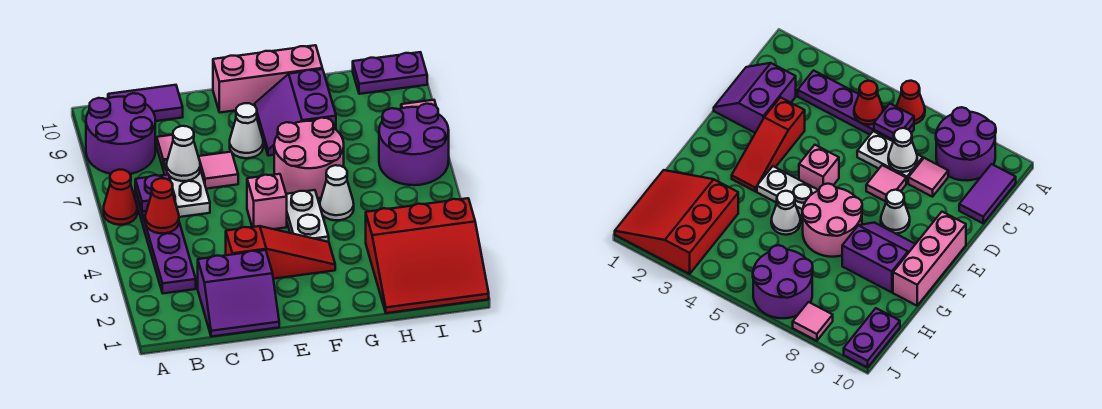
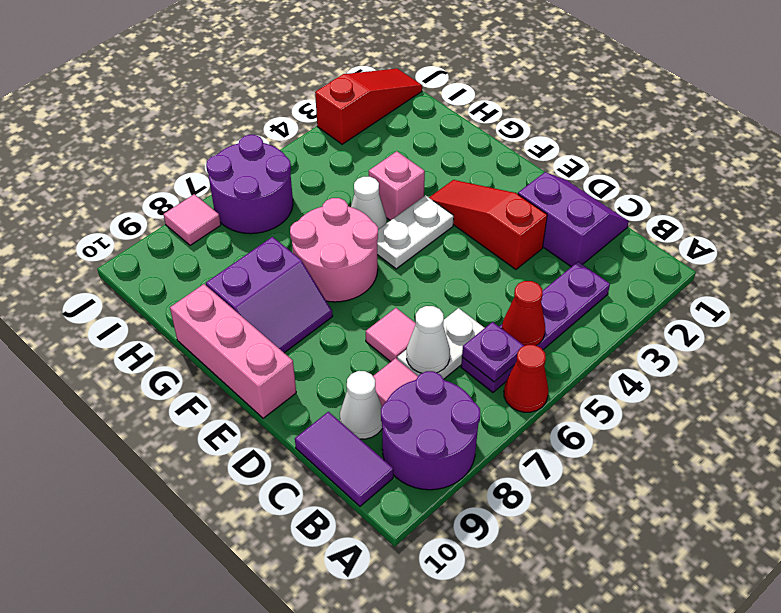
pink 1x1 brick [247,174,287,229] -> pink 1x1 brick moved to [369,151,425,221]
white 1x1 cone [230,103,263,158] -> white 1x1 cone moved to [340,371,382,439]
red 3x3 slope [366,198,489,313] -> red 1x3 slope [315,69,422,144]
purple 1x2 plate [353,52,427,94] -> none

